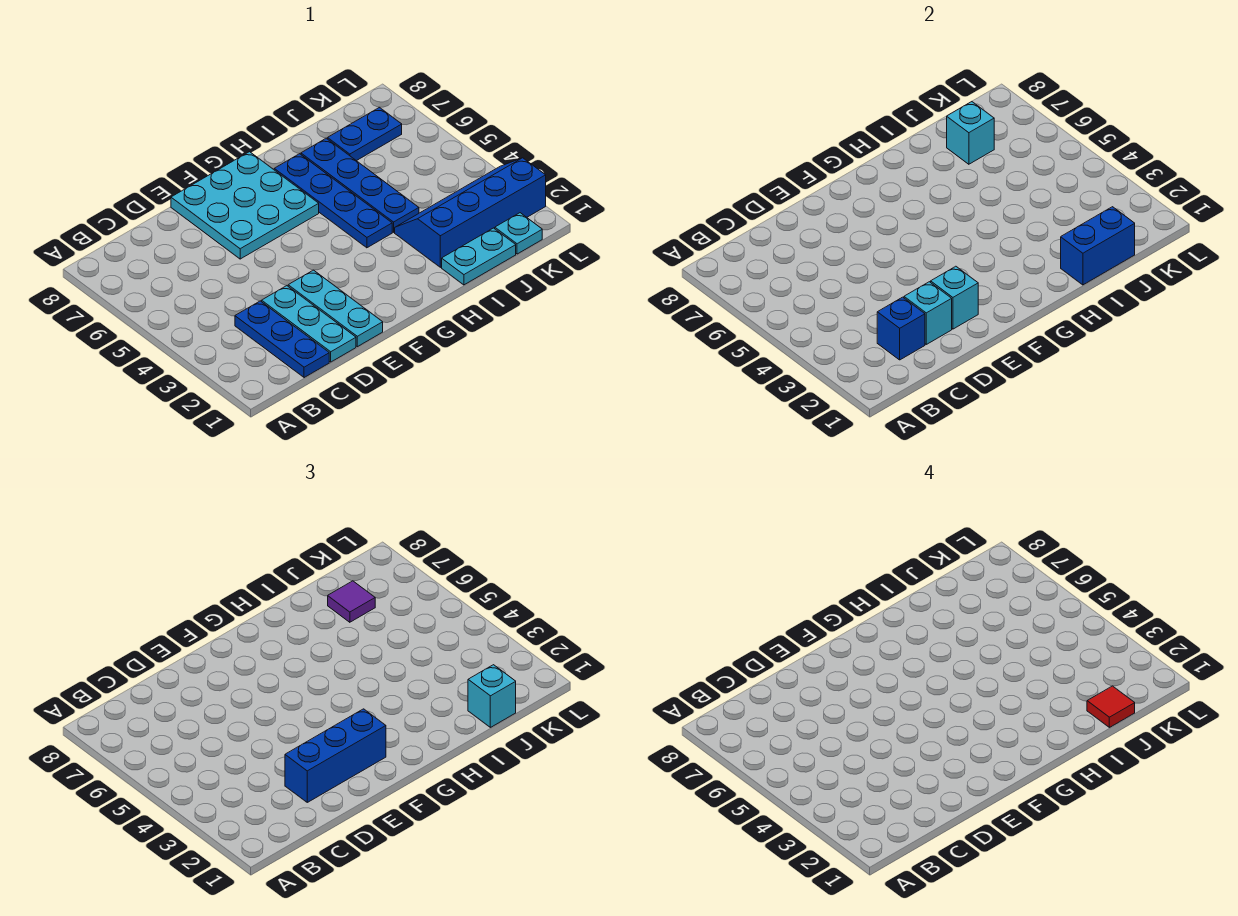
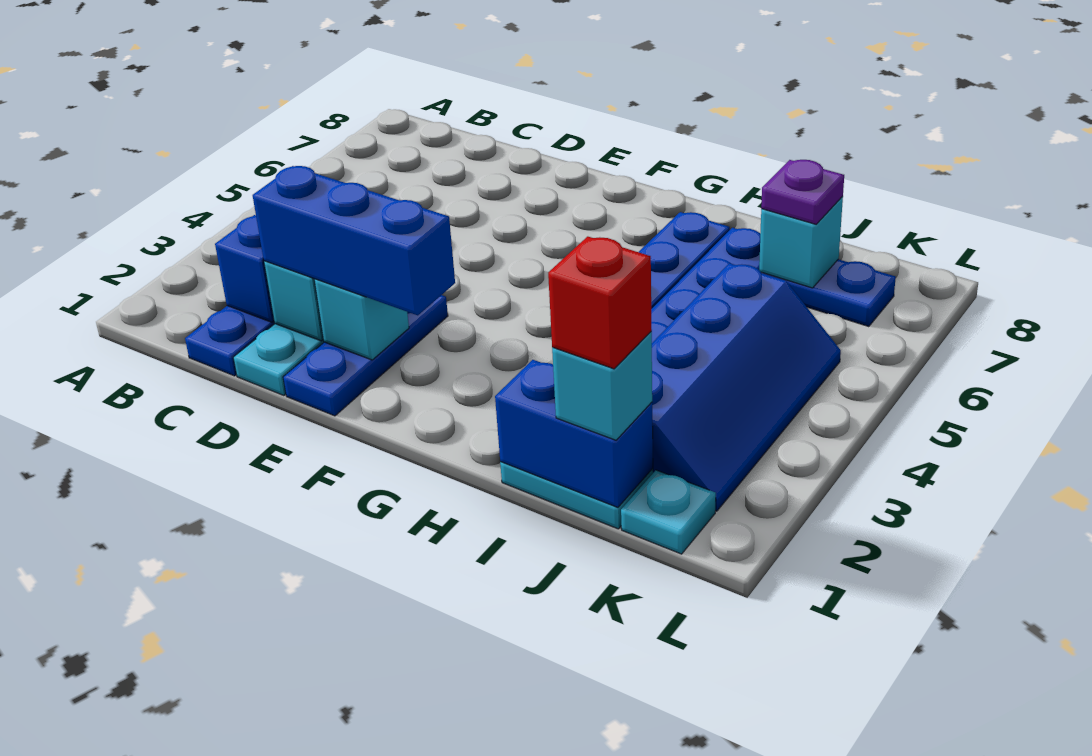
cyan 1x3 plate [288,270,383,347] -> blue 1x3 plate [283,295,448,416]
cyan 3x3 plate [171,152,319,259] -> none
blue 2x4 slope [395,158,546,267] -> blue 2x4 slope turned to [652,263,841,511]
red 1x1 tile [1087,686,1135,727] -> red 1x1 brick [548,237,652,369]
purple 1x1 tile [328,581,375,622] -> purple 1x1 plate [761,160,844,224]

